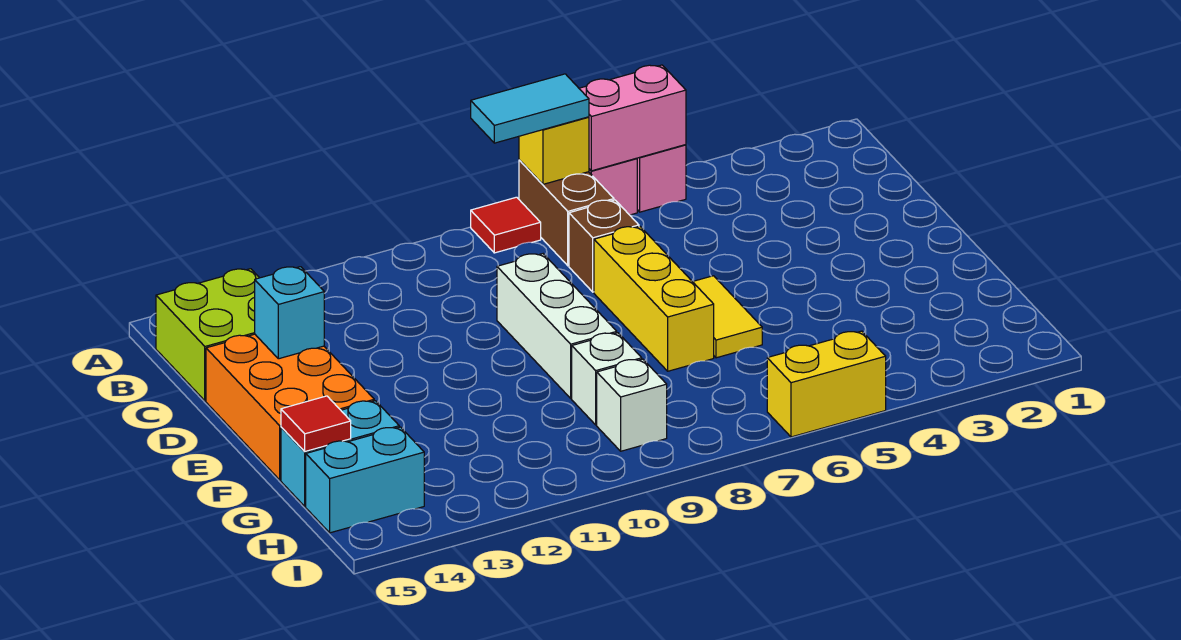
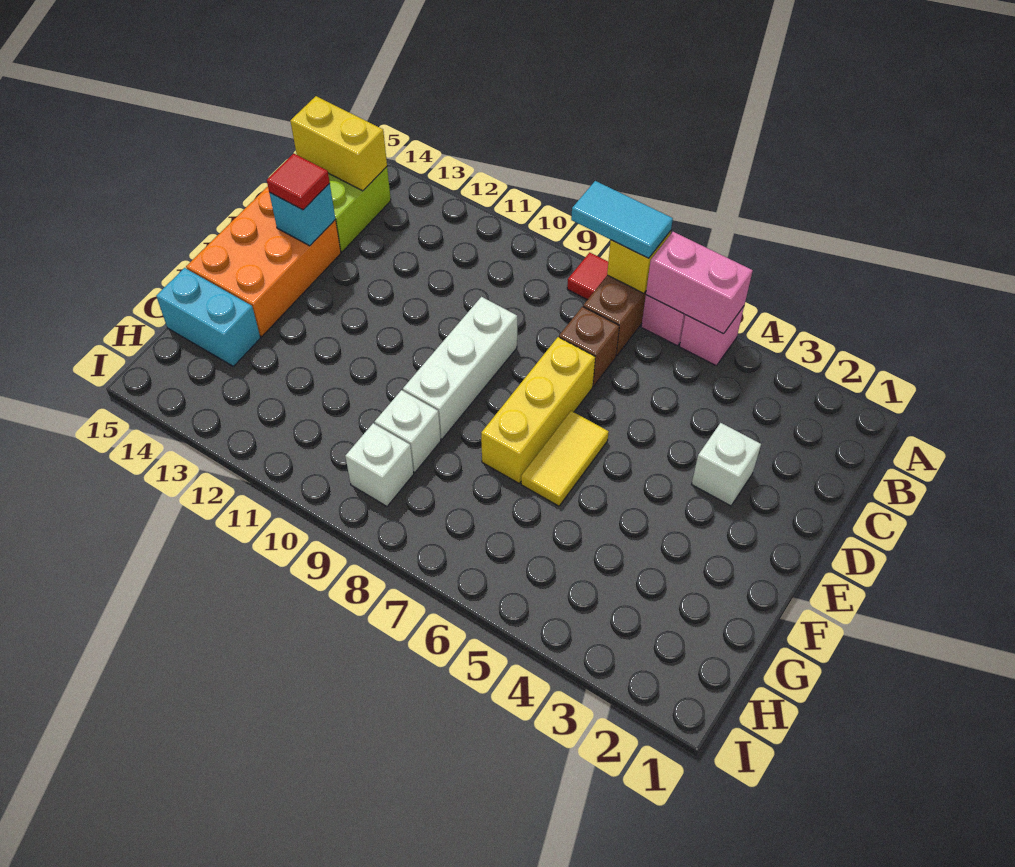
none -> white 1x1 brick [692,423,761,506]
red 1x1 tile [281,396,351,452] -> red 1x1 tile moved to [267,154,330,210]
cyan 1x2 brick [306,427,424,533] -> none
yellow 1x2 brick [767,331,886,437] -> yellow 1x2 brick moved to [290,96,387,191]

